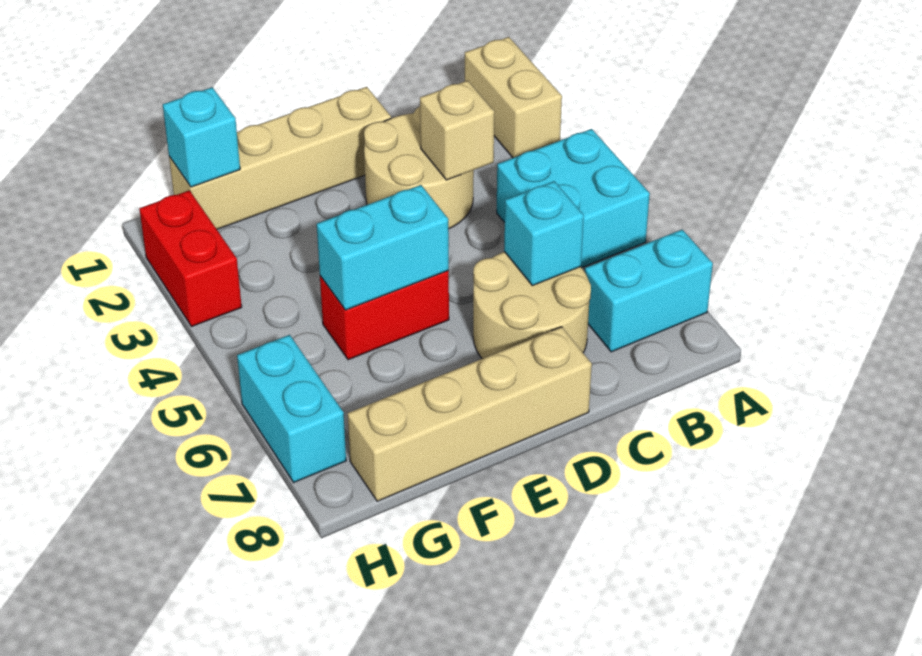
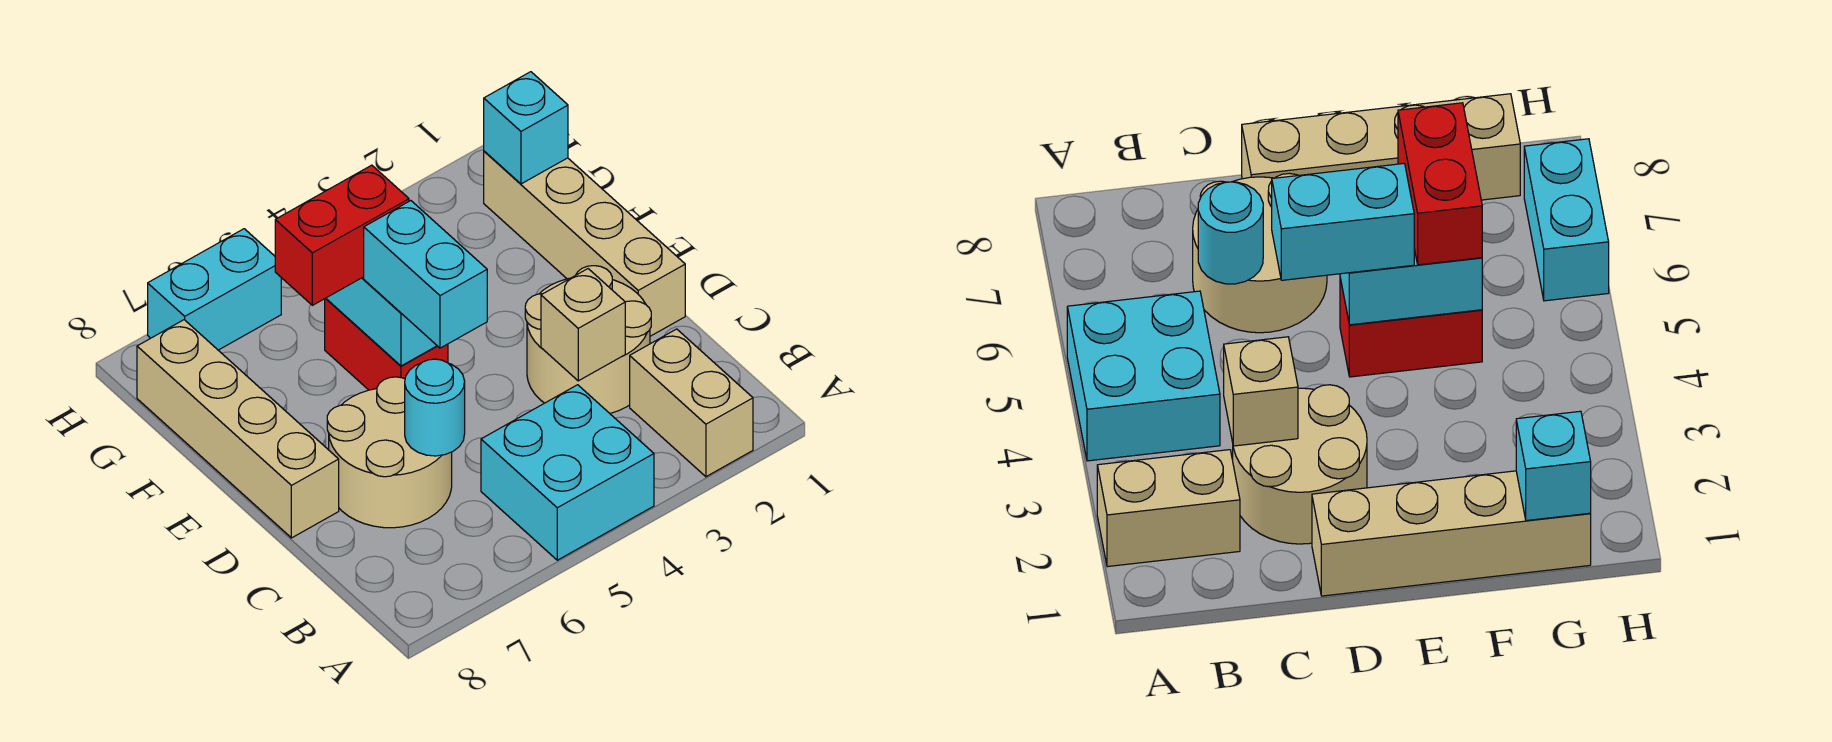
tan 1x2 brick [465,37,562,158] -> tan 1x2 brick turned to [630,329,753,477]
cyan 1x2 brick [585,230,713,352] -> cyan 1x2 brick moved to [364,201,487,348]
cyan 1x1 brick [504,181,584,286] -> cyan 1x1 round brick [405,359,465,456]
red 1x2 brick [139,190,242,327] -> red 1x2 brick moved to [275,165,409,305]

